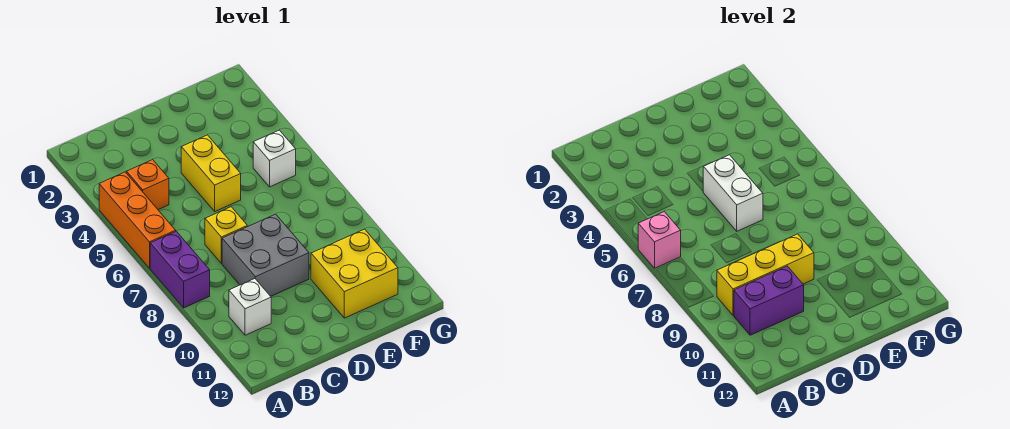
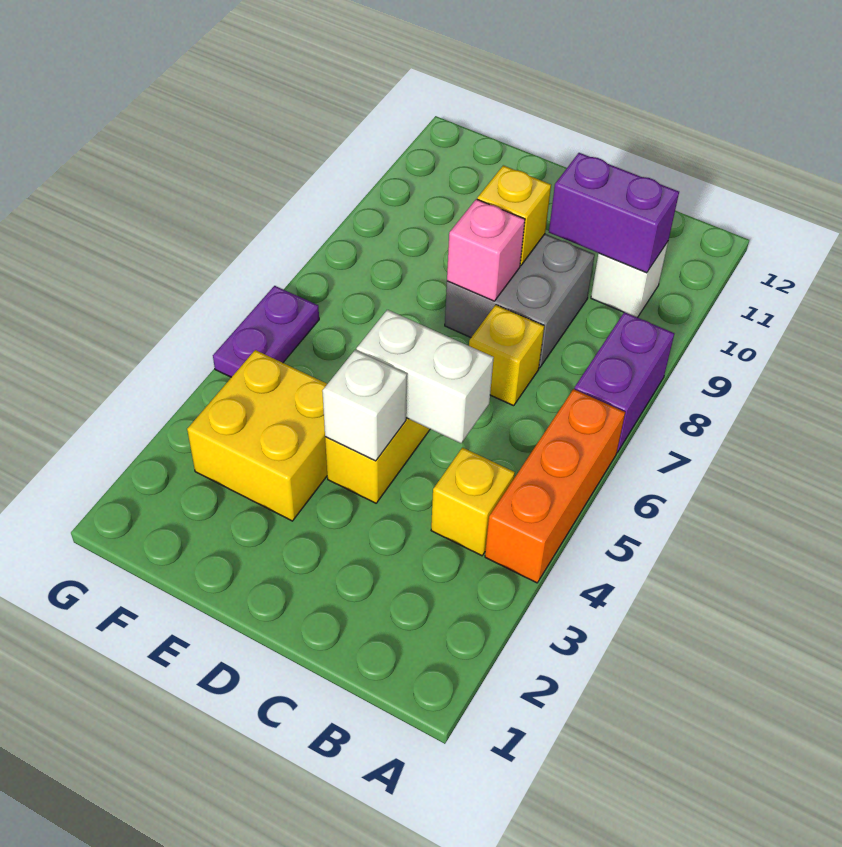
pink 1x1 brick [638,212,681,268] -> pink 1x1 brick moved to [447,199,525,301]
orange 1x1 brick [127,160,169,210] -> yellow 1x1 brick [431,448,515,556]
yellow 1x3 brick [717,234,814,315] -> yellow 1x1 brick [477,165,551,266]
white 1x2 brick [703,155,763,231] -> white 1x2 brick turned to [356,310,494,443]
yellow 2x2 brick [311,229,398,318] -> yellow 2x2 brick moved to [187,350,327,521]
white 1x1 brick [253,130,296,187] -> white 1x1 brick moved to [322,350,407,461]
none -> purple 1x2 plate [213,286,319,377]

